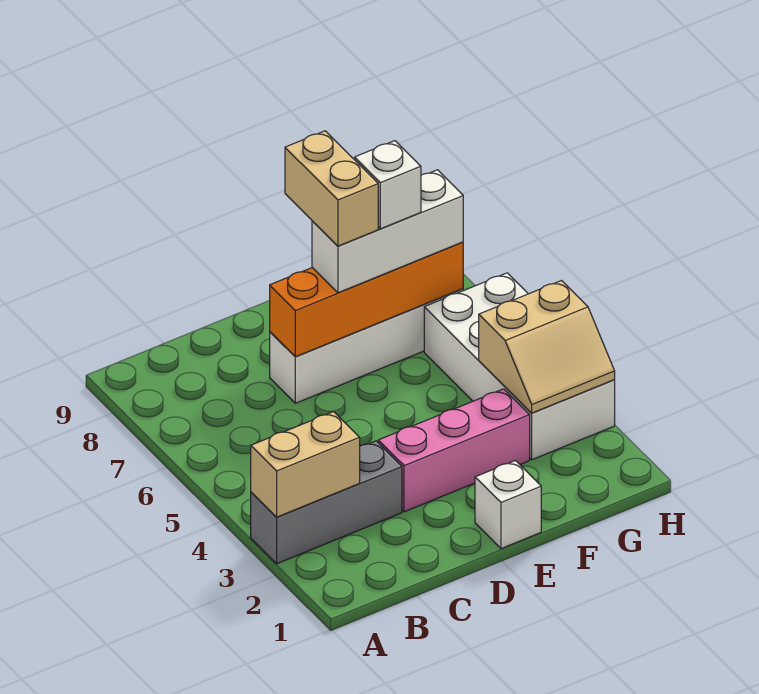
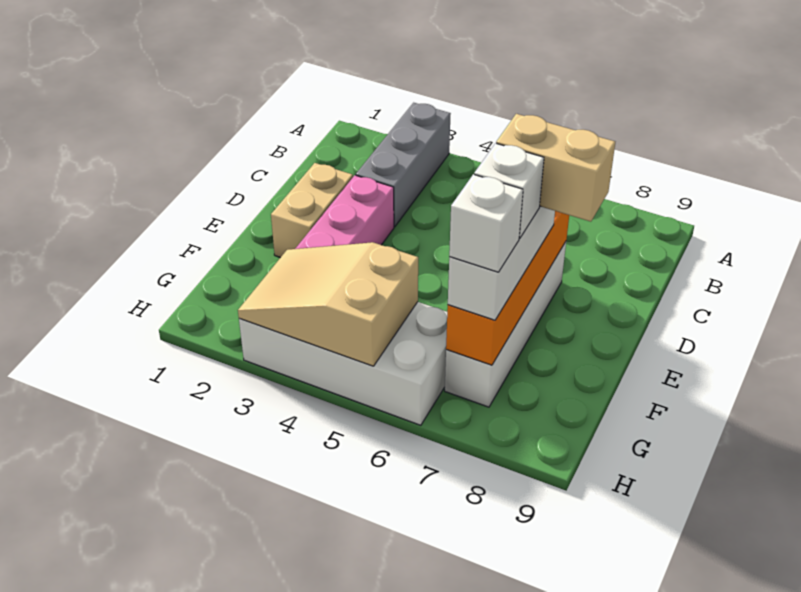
tan 1x2 brick [251,412,360,517] -> tan 1x2 brick moved to [271,163,353,258]
white 1x1 brick [475,461,541,549] -> white 1x1 brick moved to [449,174,523,272]
tan 2x2 slope [479,281,615,413] -> tan 2x3 slope [238,242,418,366]

